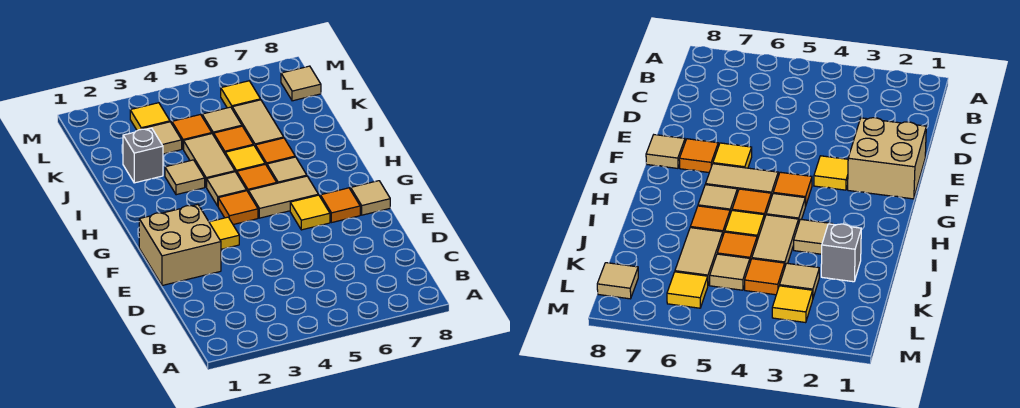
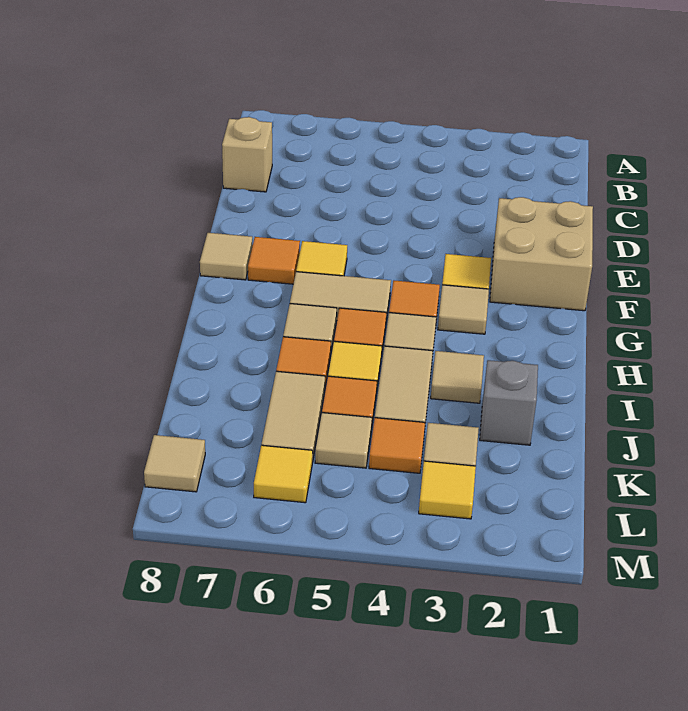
none -> tan 1x1 brick [222,117,272,192]
none -> tan 1x1 tile [438,285,489,334]

